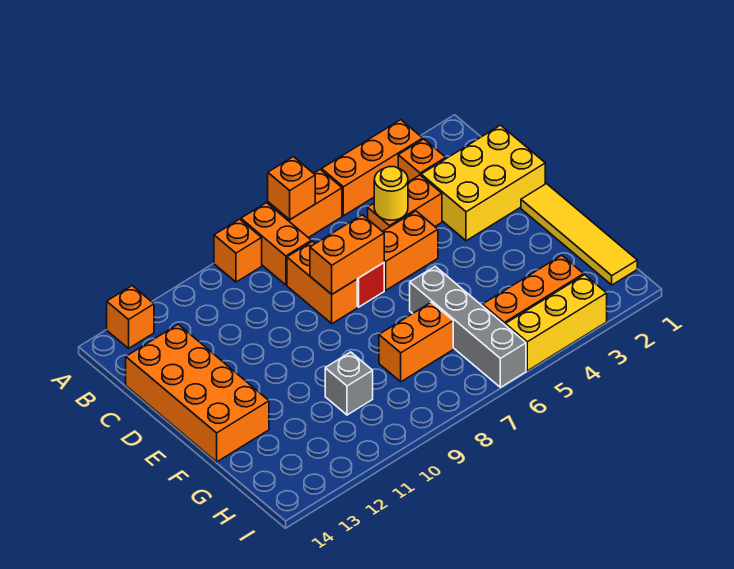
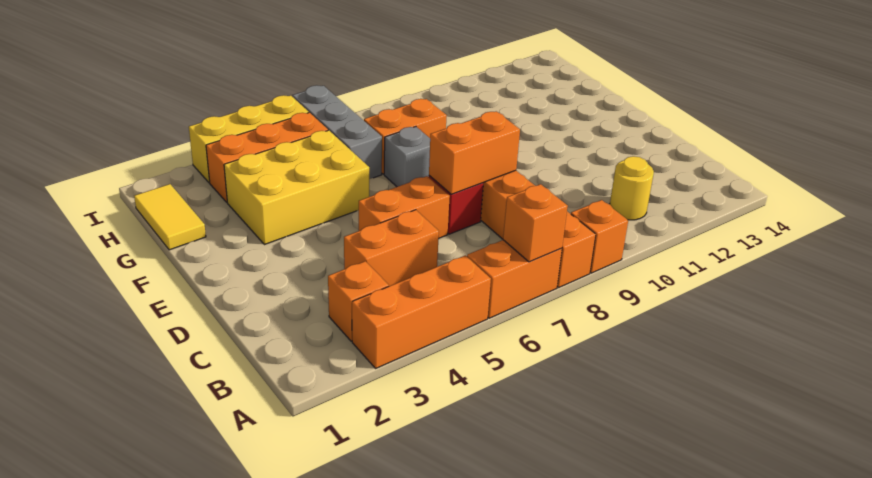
orange 1x1 brick [107,286,154,348] -> none
yellow 2x3 brick [421,125,545,241] -> yellow 2x3 brick moved to [224,130,369,245]
yellow 1x1 round brick [374,167,408,220] -> yellow 1x1 round brick moved to [610,156,654,220]
orange 2x4 brick [126,324,269,462] -> none
yellow 1x4 tile [521,184,637,285] -> yellow 1x2 tile [134,184,206,250]
grey 1x4 brick [410,266,526,387] -> grey 1x3 brick [292,85,382,179]
grey 1x1 brick [325,352,373,415] -> grey 1x1 brick moved to [384,127,430,187]

